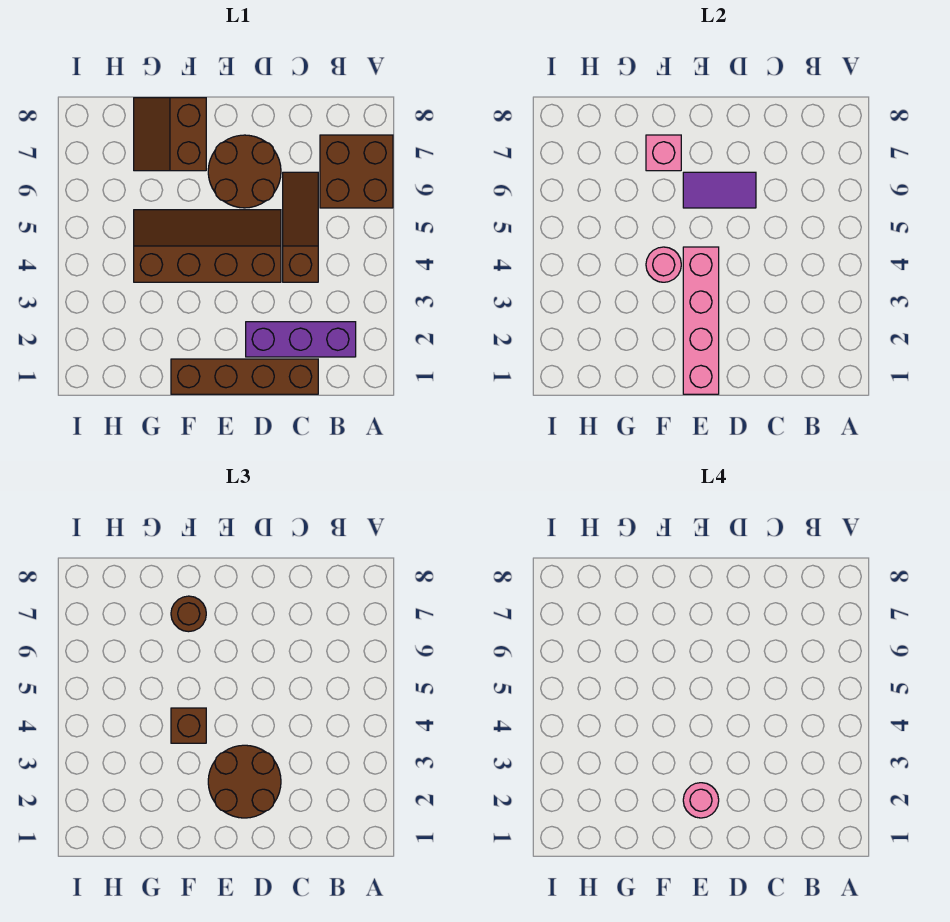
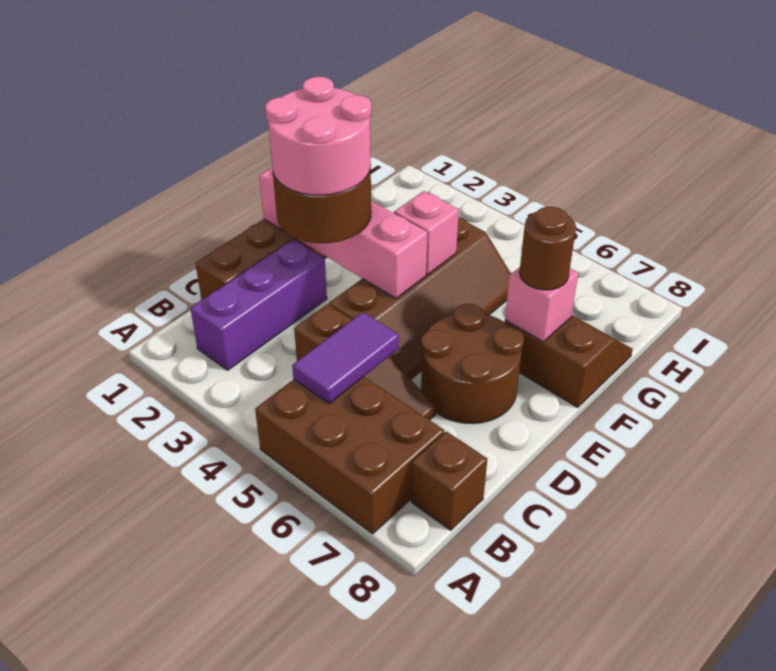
brown 2x2 brick [320,135,393,208] -> brown 2x3 brick [255,377,444,534]
purple 1x2 tile [683,172,756,208] -> purple 1x2 tile moved to [292,312,399,403]
pink 1x1 round brick [683,783,719,818] -> pink 2x2 round brick [265,77,371,195]
pink 1x1 round brick [646,247,681,282] -> pink 1x1 brick [394,191,459,275]
brown 1x1 brick [171,708,206,743] -> brown 1x1 brick moved to [411,431,487,530]

